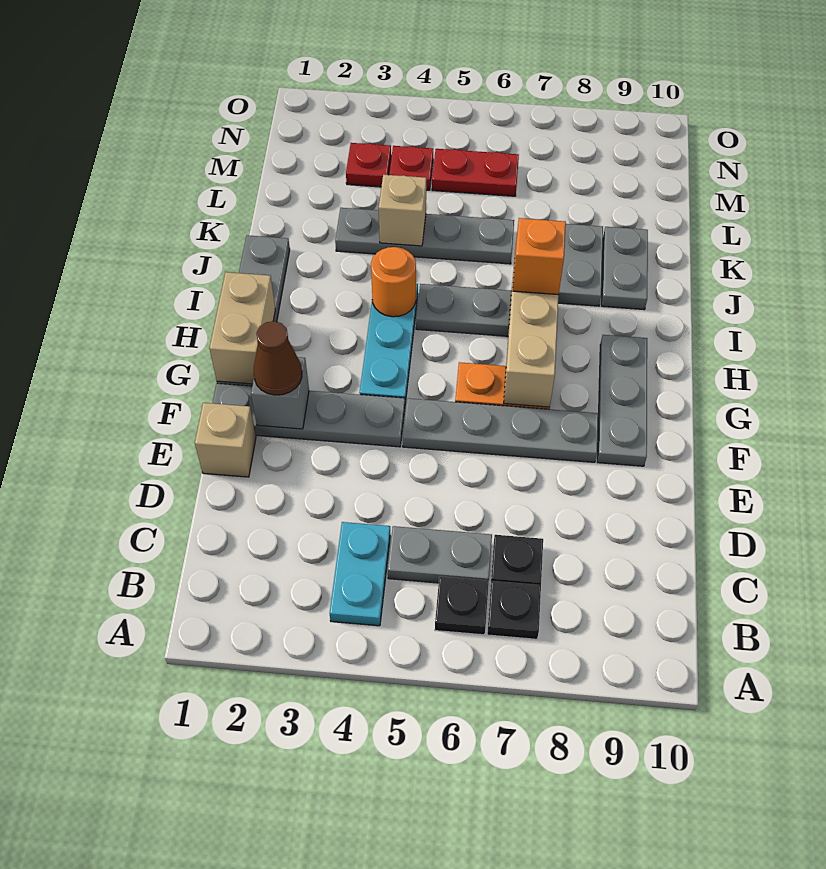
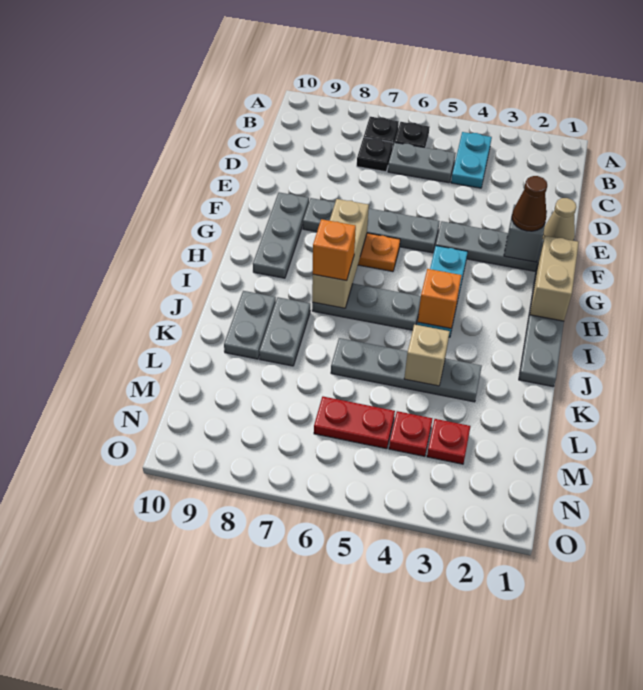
tan 1x1 brick [195,403,256,477] -> tan 1x1 cone [542,198,576,241]
orange 1x1 round brick [371,247,416,317] -> orange 1x1 brick [418,269,462,329]

